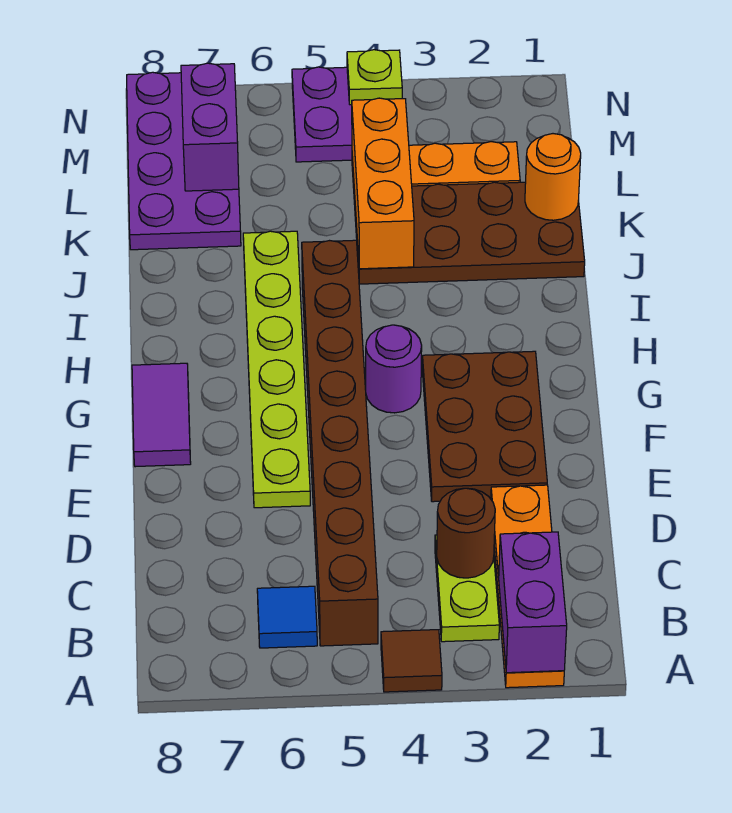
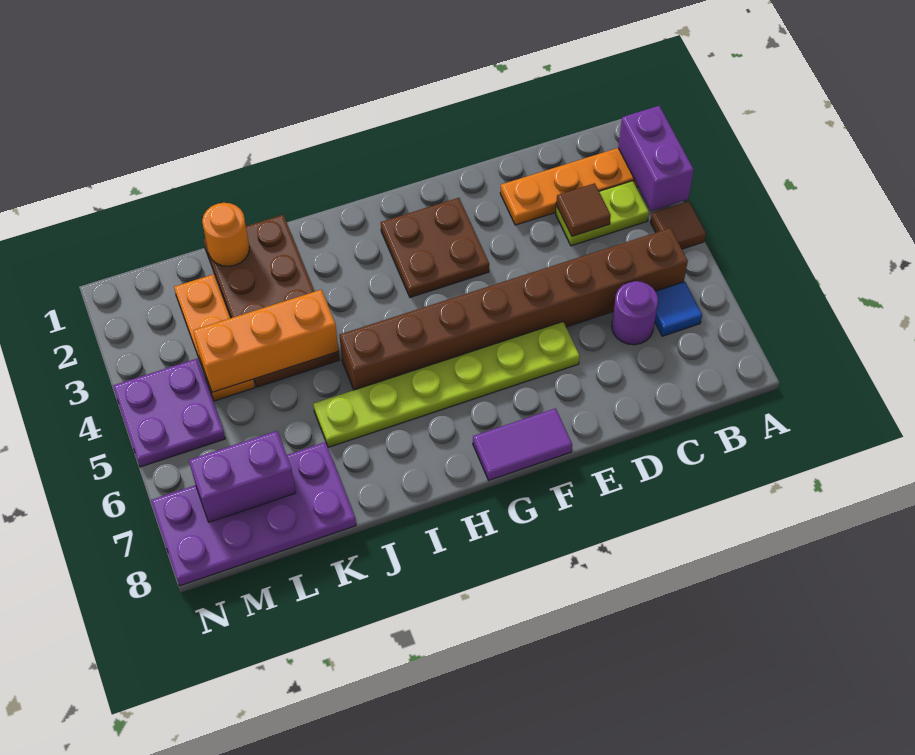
purple 1x2 brick [499,532,567,673] -> purple 1x2 brick turned to [618,106,694,211]
brown 1x1 round brick [437,488,495,578] -> brown 1x1 tile [556,183,611,236]
brown 2x3 plate [422,351,547,502] -> brown 2x2 plate [381,198,489,297]
purple 1x1 round brick [366,325,422,413] -> purple 1x1 round brick moved to [612,281,658,345]
lime 1x1 plate [347,50,402,105] -> none

